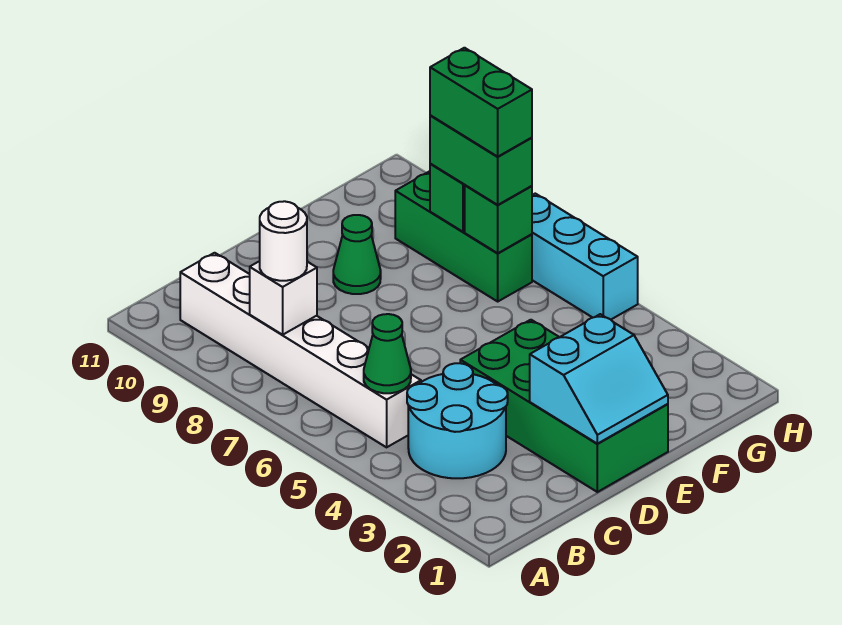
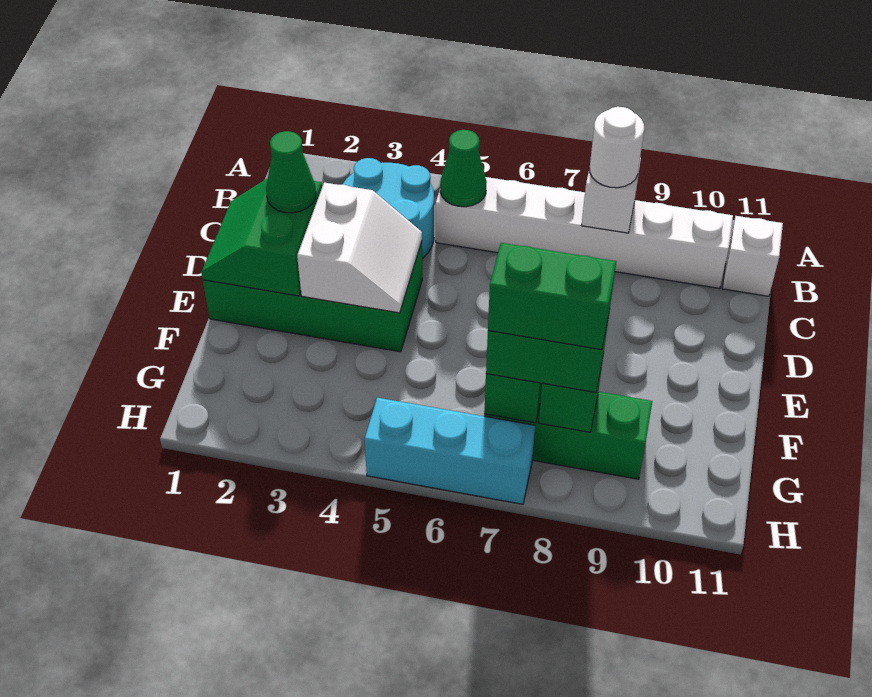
none -> white 1x1 brick [722,216,783,296]
cyan 2x2 slope [530,314,668,444] -> green 2x2 slope [201,178,322,296]
none -> white 2x2 slope [297,183,422,313]
green 1x1 cone [333,215,381,294] -> green 1x1 cone moved to [266,131,316,213]

